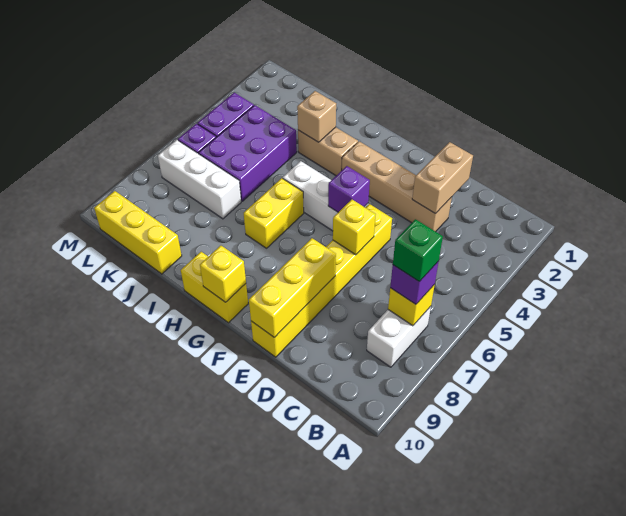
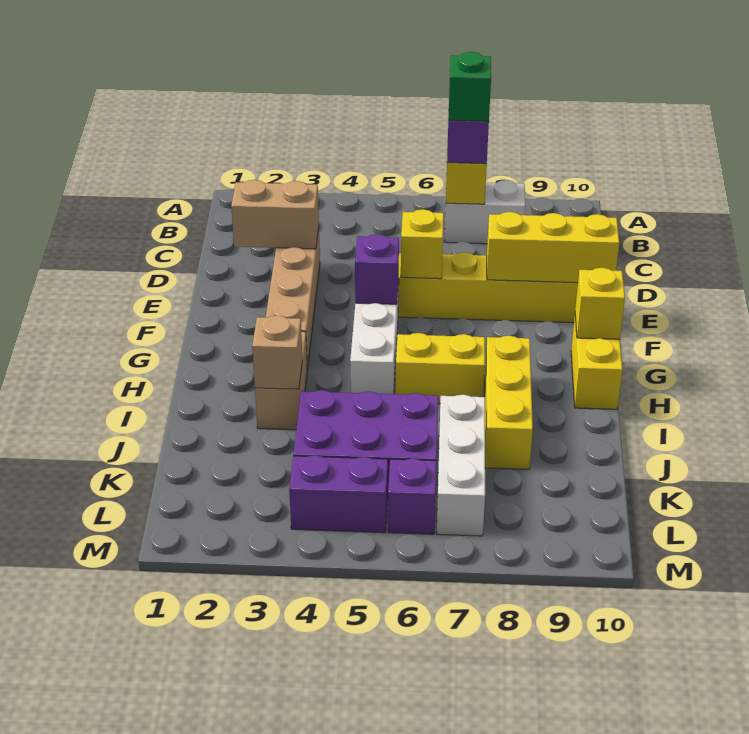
yellow 1x3 brick [94,191,182,274] -> yellow 1x3 brick moved to [485,336,533,469]

